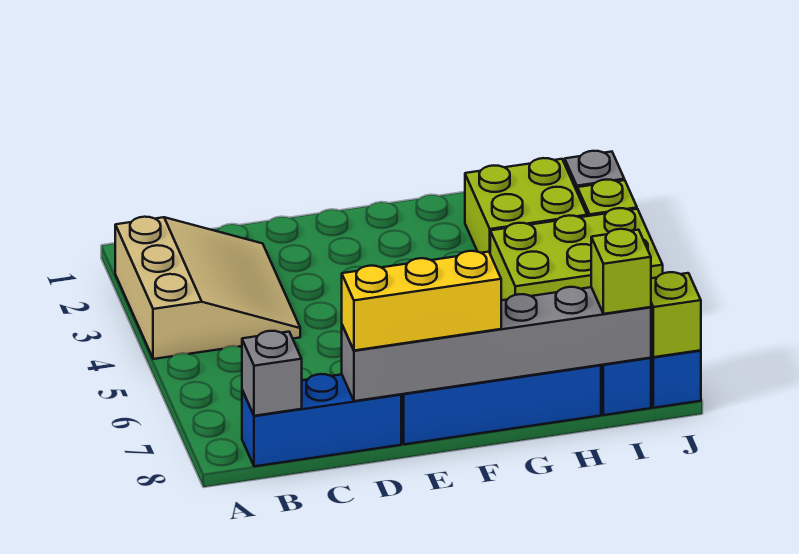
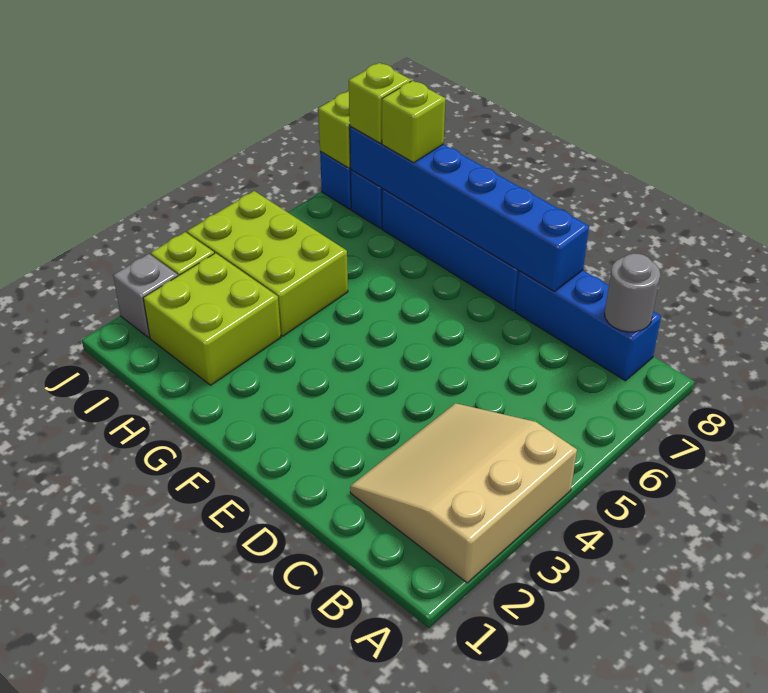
grey 1x1 brick [242,331,302,416] -> grey 1x1 round brick [604,253,660,332]
grey 1x6 brick [342,287,651,401] -> blue 1x6 brick [350,126,589,291]
yellow 1x3 brick [342,251,501,351] -> none
none -> lime 1x1 brick [382,81,445,163]

